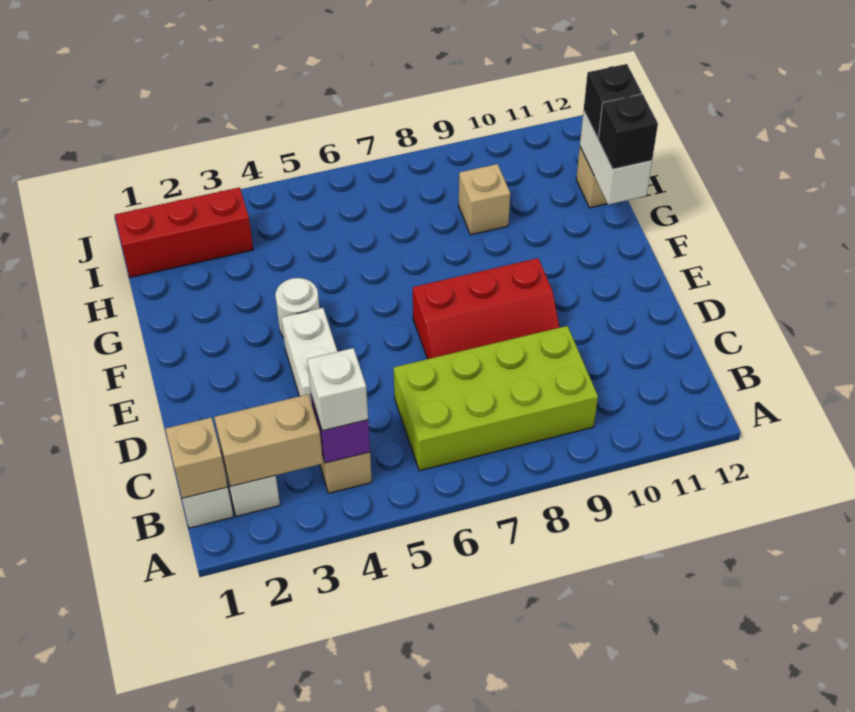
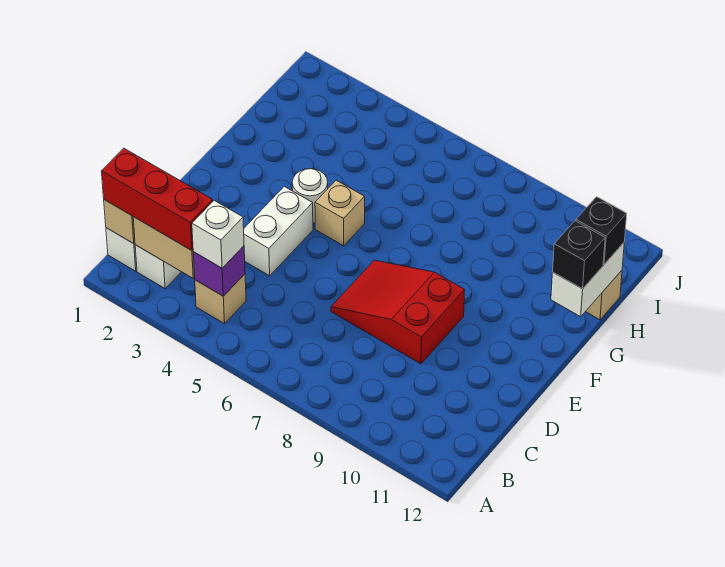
lime 2x4 brick [394,326,598,471] -> none
red 2x3 slope [413,258,560,359] -> red 2x3 slope turned to [331,260,465,364]
tan 1x1 brick [459,164,510,235] -> tan 1x1 brick moved to [315,180,365,246]
red 1x3 brick [115,187,253,278] -> red 1x3 brick moved to [101,148,213,251]

